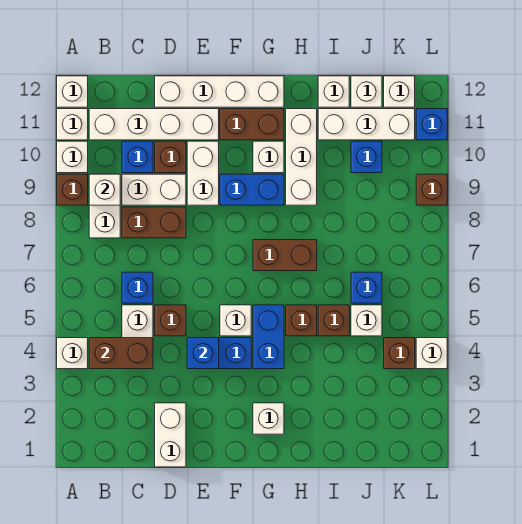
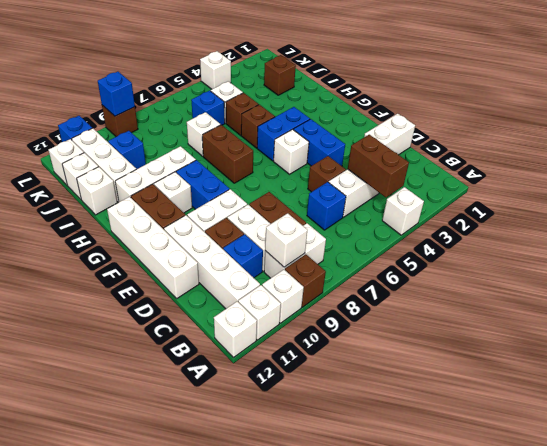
blue 1x1 brick [187,338,219,369] -> blue 1x1 brick moved to [98,72,135,116]
white 1x1 brick [253,403,284,434] -> white 1x1 brick moved to [187,112,220,156]
brown 1x1 brick [384,338,415,369] -> brown 1x1 brick moved to [264,55,296,95]

